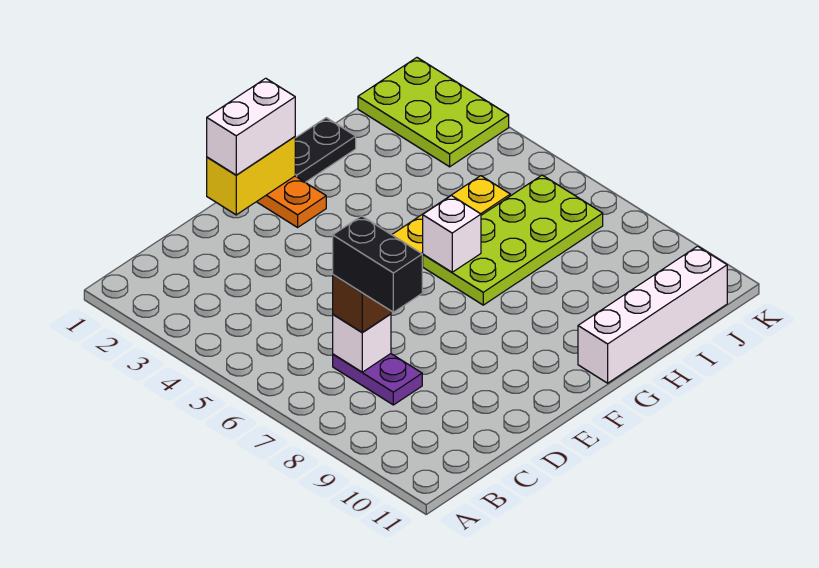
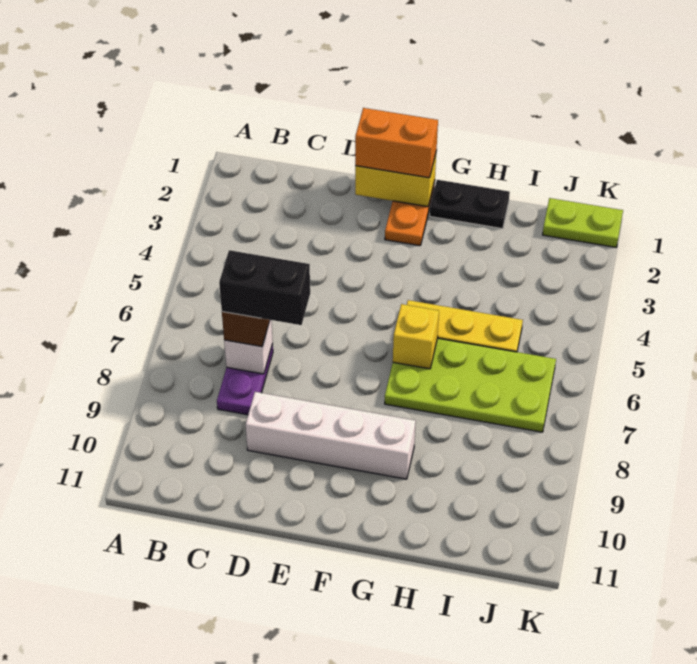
black 1x2 brick [333,216,422,312] -> black 1x2 brick turned to [219,250,310,325]
white 1x2 brick [207,78,295,175] -> orange 1x2 brick [355,108,438,178]
white 1x1 brick [423,196,481,272] -> yellow 1x1 brick [393,304,439,369]
white 1x4 brick [578,246,727,383] -> white 1x4 brick moved to [246,392,416,479]
lime 2x3 plate [358,58,509,167] -> lime 1x2 plate [543,198,623,247]

